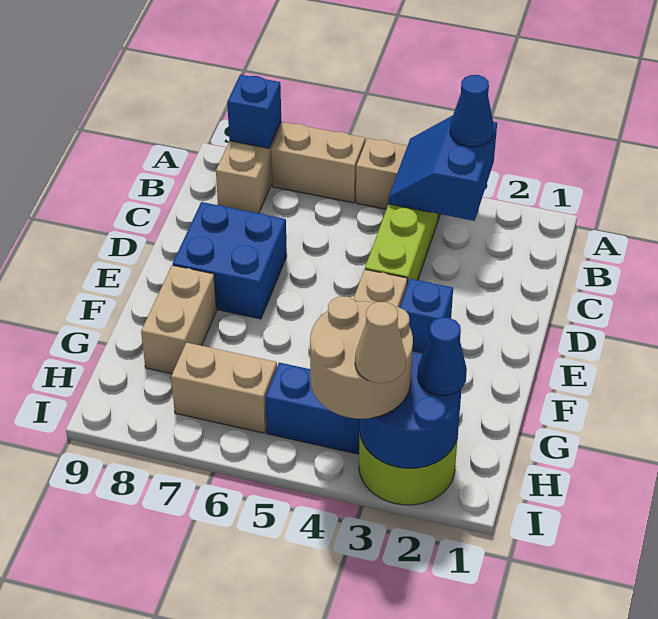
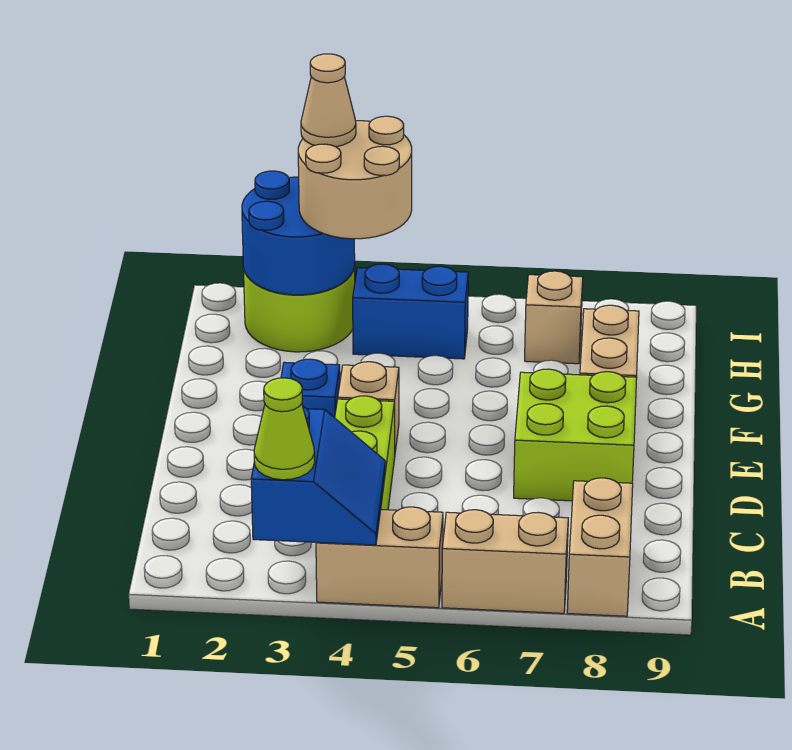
blue 1x1 cone [450,75,494,147] -> lime 1x1 cone [254,378,315,480]
blue 1x1 brick [227,75,281,148] -> none
blue 2x2 brick [173,202,287,319] -> lime 2x2 brick [514,369,637,501]
blue 1x1 cone [418,317,467,395] -> none
tan 1x2 brick [171,343,277,433] -> tan 1x1 brick [525,271,583,364]

